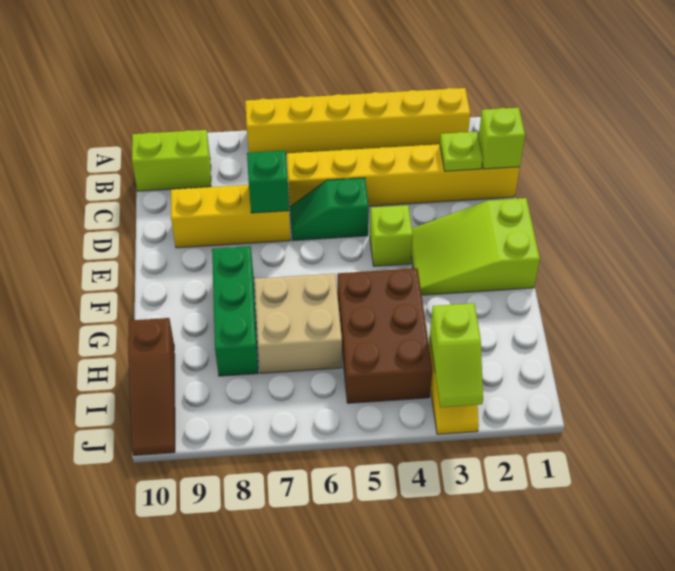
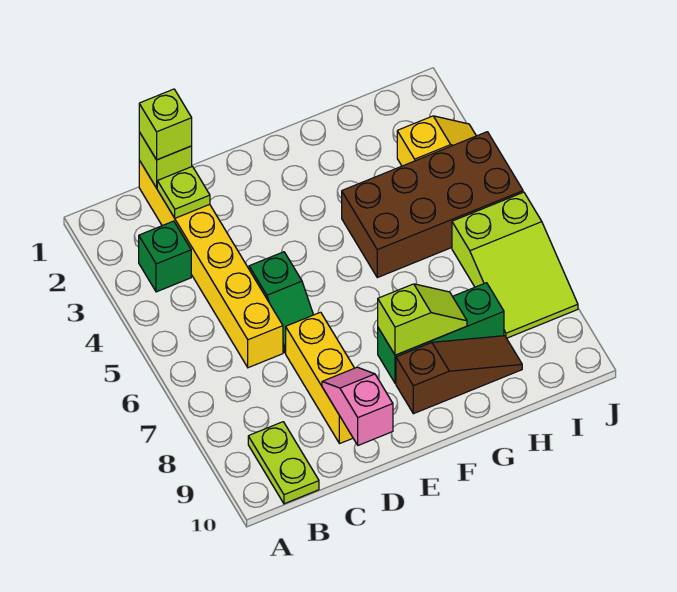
yellow 1x6 brick [245,88,470,154] -> none
lime 1x2 brick [132,130,211,191] -> lime 1x2 plate [248,422,319,504]
green 1x1 brick [247,150,289,213] -> green 1x1 brick moved to [139,221,191,292]
none -> pink 1x2 slope [322,367,393,445]
lime 2x3 slope [411,198,540,295] -> lime 2x3 slope moved to [452,192,578,338]
lime 1x1 brick [370,205,413,266] -> lime 1x1 brick moved to [139,89,192,160]
brown 2x3 brick [337,268,433,403] -> brown 2x4 brick [342,132,523,278]
tan 2x2 brick [255,273,342,373] -> none
brown 1x3 slope [128,318,175,455] -> brown 1x3 slope moved to [396,336,522,414]
lime 1x2 slope [430,303,483,407] -> lime 1x2 slope moved to [378,284,467,355]

